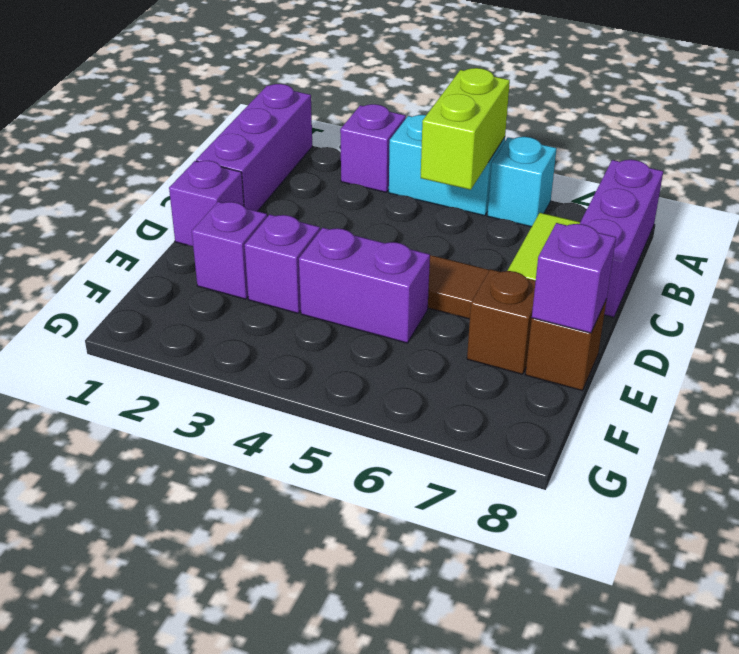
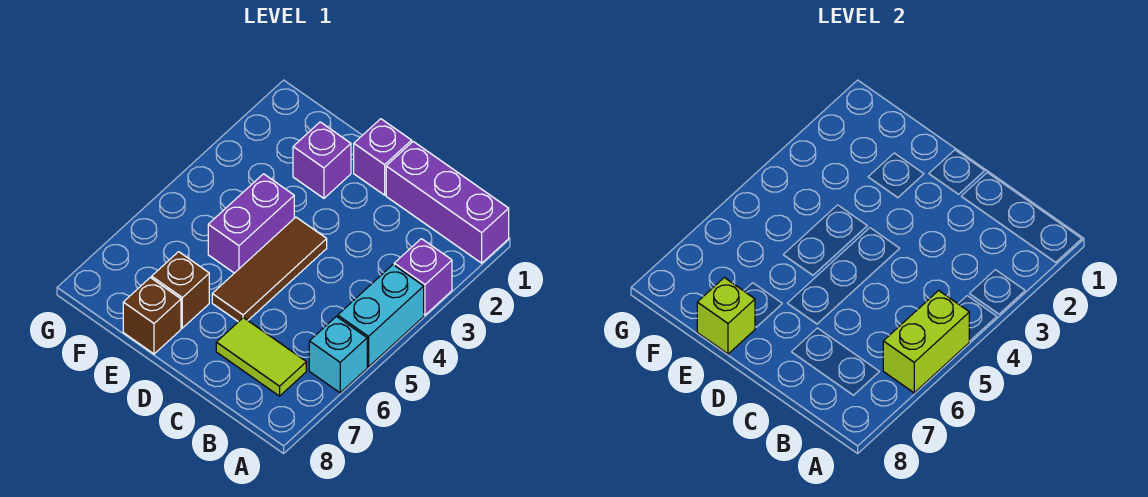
lime 1x2 brick [421,68,510,190] -> lime 1x2 brick turned to [883,290,969,393]
purple 1x3 brick [580,160,663,317] -> none
purple 1x1 brick [245,214,320,313] -> none
purple 1x1 brick [532,223,616,333] -> lime 1x1 brick [697,278,755,354]

